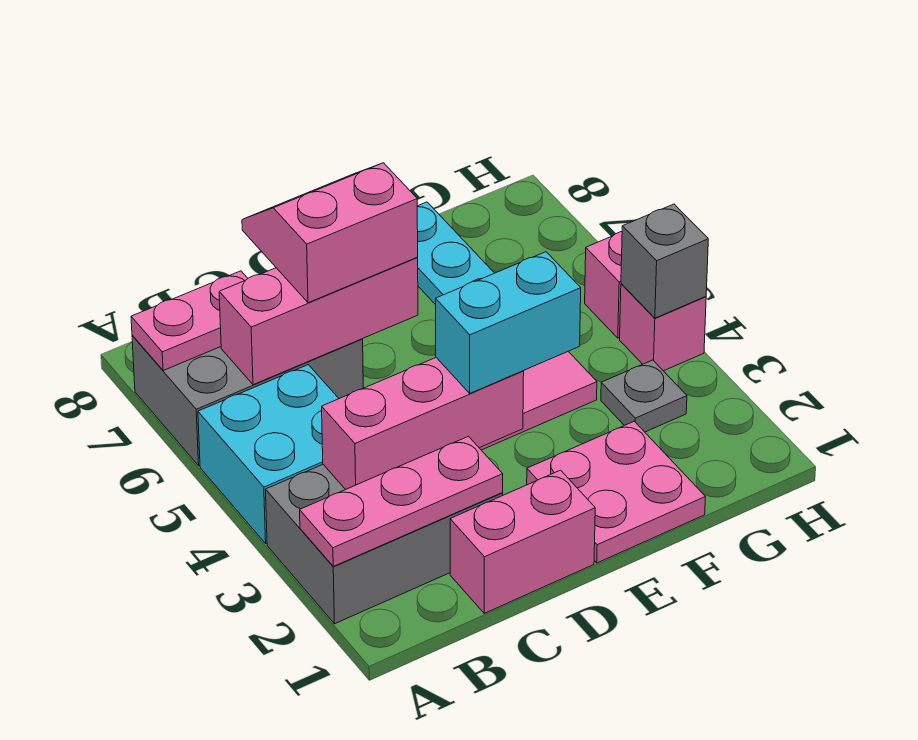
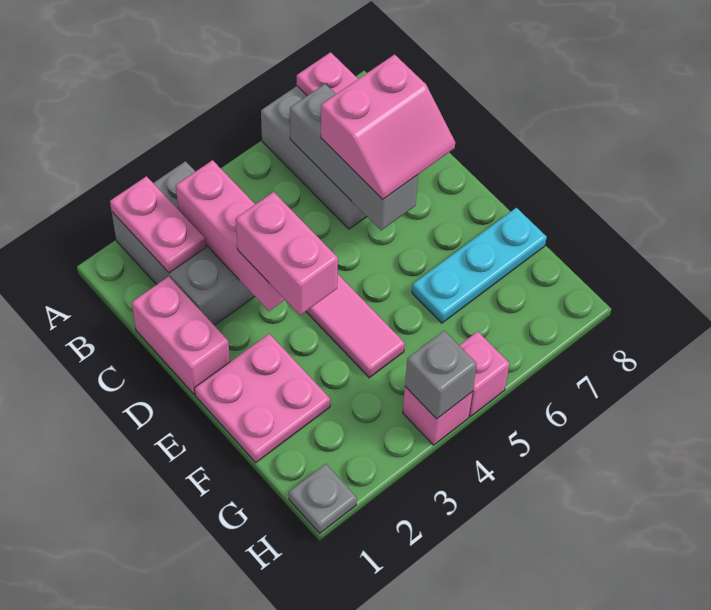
pink 1x3 plate [300,436,503,566] -> pink 1x2 plate [110,176,206,273]
cyan 2x2 brick [198,365,339,543] -> none
pink 1x3 brick [219,257,418,385] -> grey 1x3 brick [290,84,418,230]
pink 2x2 slope [242,163,418,303] -> pink 2x2 slope turned to [321,55,455,199]
cyan 1x2 brick [436,252,581,393] -> pink 1x2 brick [236,192,338,315]
grey 1x1 plate [601,360,687,432] -> grey 1x1 plate moved to [289,464,357,533]

